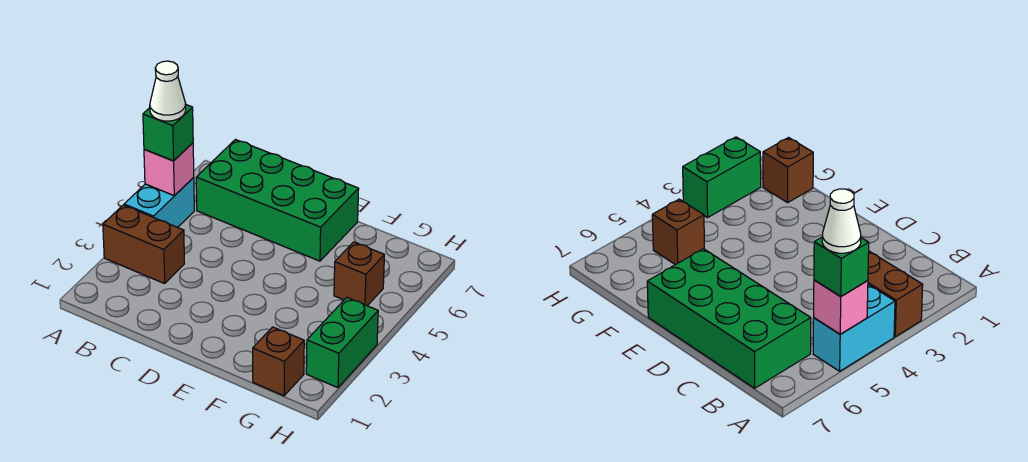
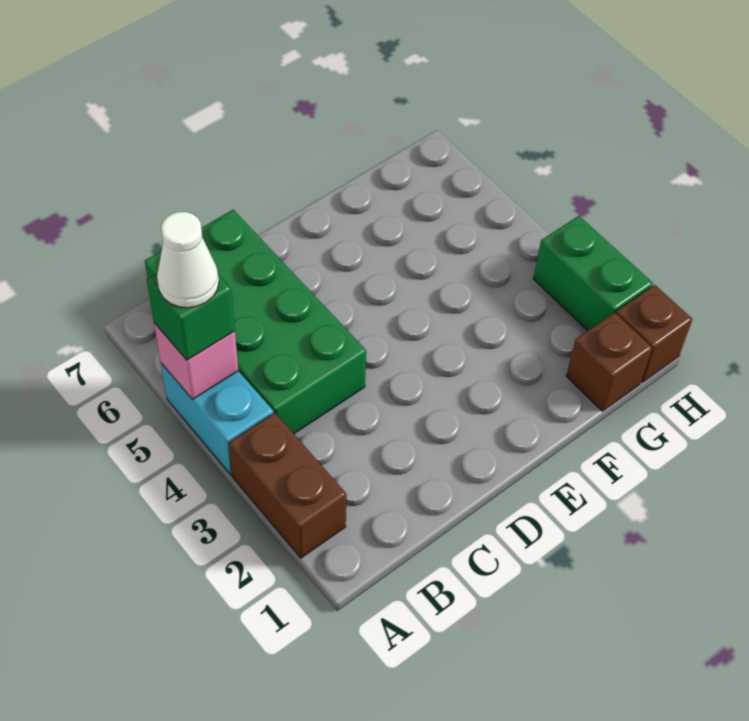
brown 1x2 brick [103,205,184,284] -> brown 1x2 brick turned to [229,413,346,558]
green 2x4 brick [196,140,359,261] -> green 2x4 brick turned to [145,210,366,434]
brown 1x1 brick [334,242,384,306] -> brown 1x1 brick moved to [616,285,693,382]

